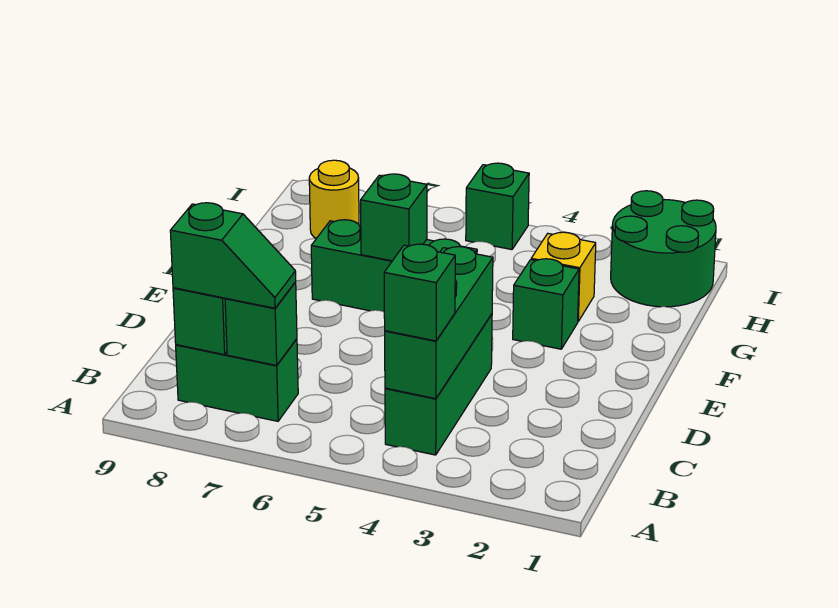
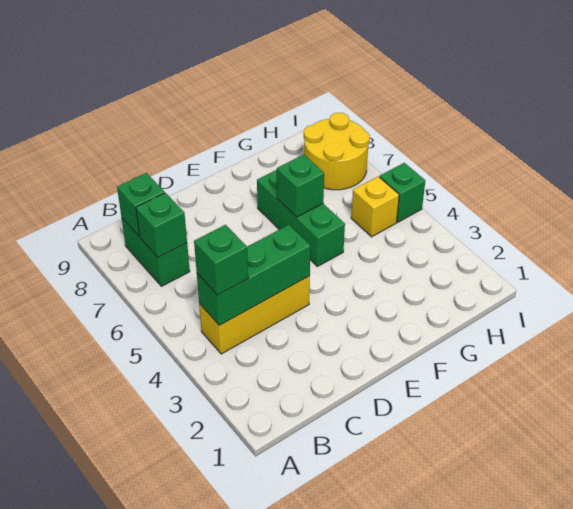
green 1x3 brick [385,314,492,455] -> yellow 1x3 brick [199,276,310,354]
green 1x2 slope [170,203,296,308] -> none
green 1x1 brick [513,259,579,349] -> none
yellow 1x1 brick [531,232,596,321] -> yellow 1x1 brick moved to [351,176,399,237]
green 2x2 round brick [611,191,716,307] -> none
yellow 1x1 round brick [309,160,359,239] -> yellow 2x2 round brick [304,113,370,190]

